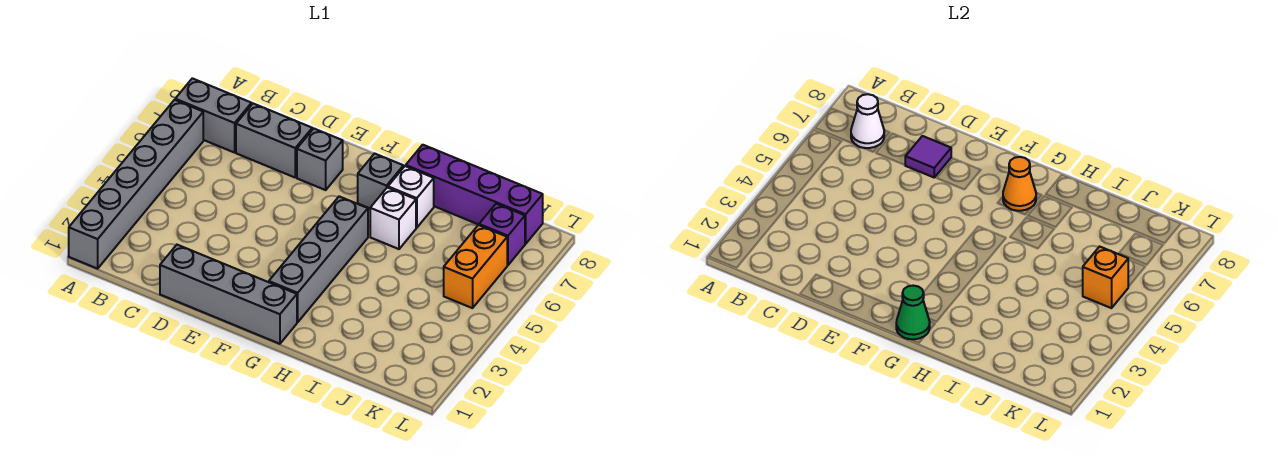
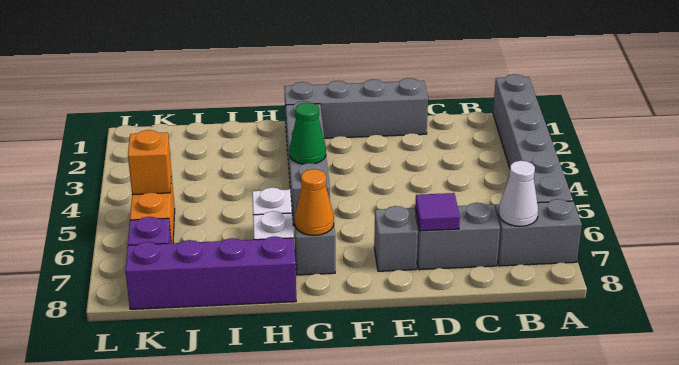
green 1x1 cone [896,286,930,339] -> green 1x1 cone moved to [289,103,326,164]

